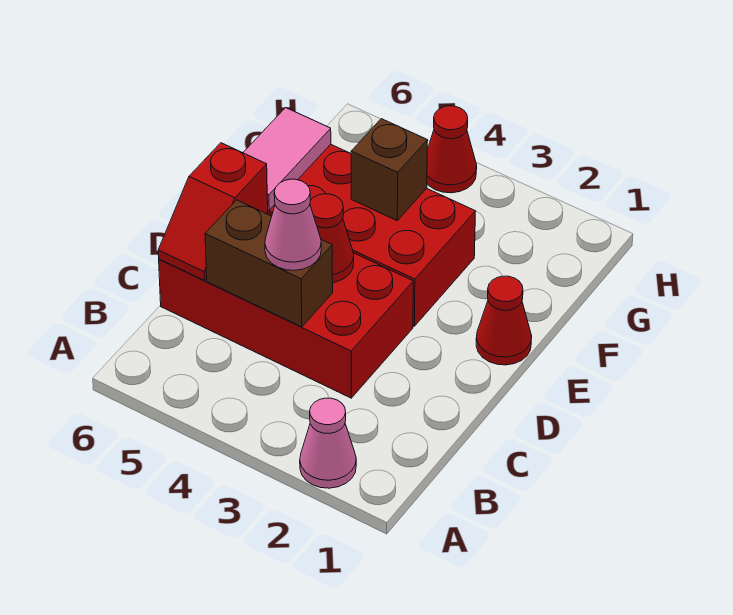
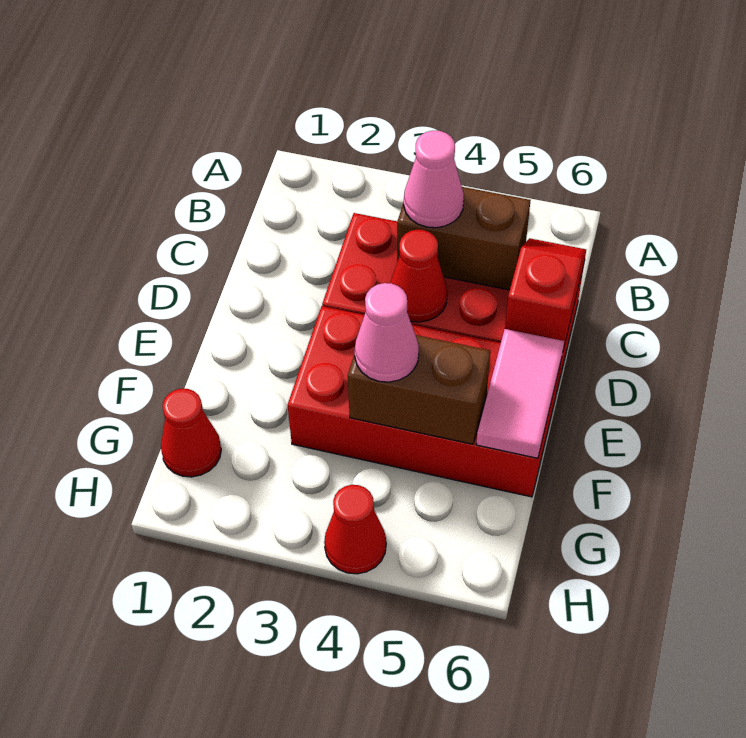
pink 1x1 cone [300,398,356,488] -> pink 1x1 cone moved to [355,283,419,382]
red 1x1 cone [476,276,532,365] -> red 1x1 cone moved to [161,388,221,477]
brown 1x1 brick [351,119,428,220] -> brown 1x2 brick [348,335,490,444]

